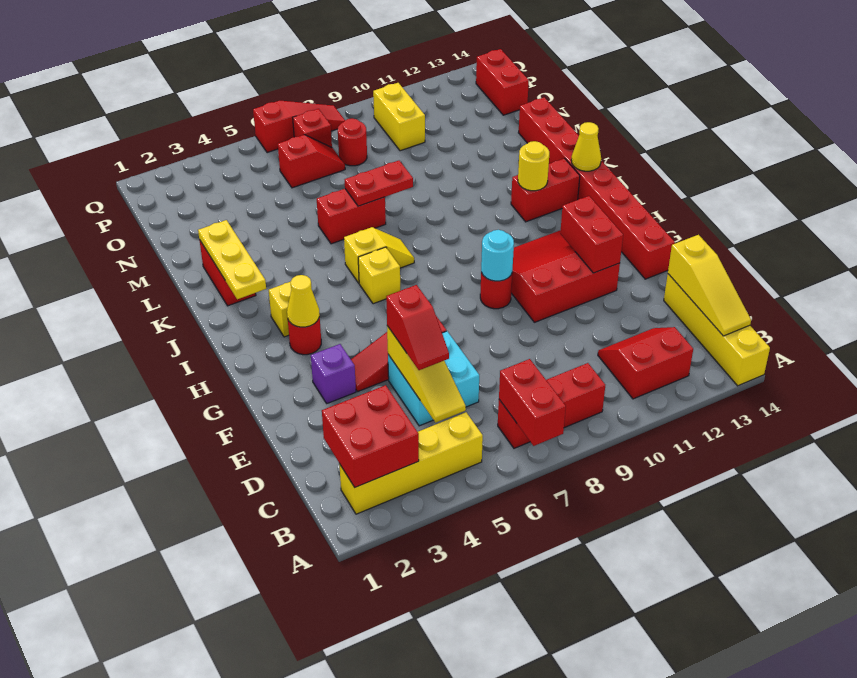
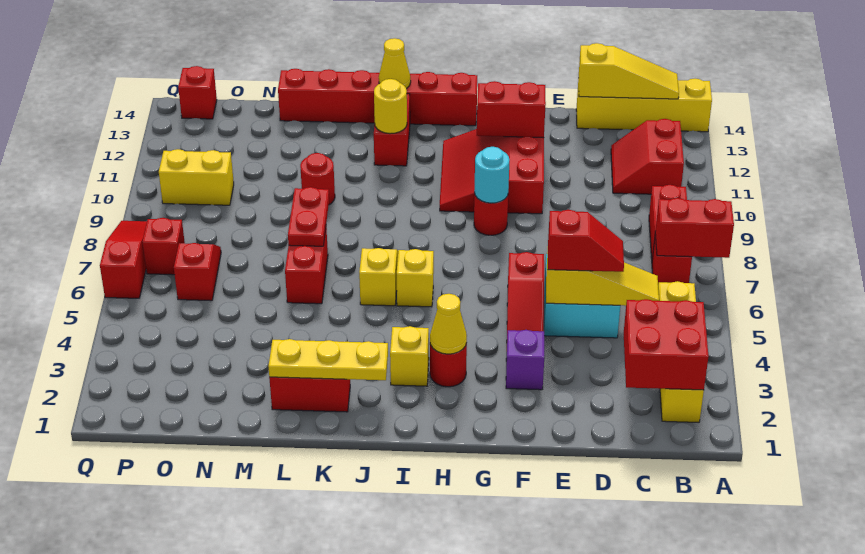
red 1x8 brick [519,97,675,279] -> red 1x6 brick [278,69,477,126]
red 1x1 round brick [338,118,367,166] -> red 1x1 round brick moved to [300,153,335,205]
red 1x2 brick [476,49,529,115] -> red 1x1 brick [178,66,217,119]

